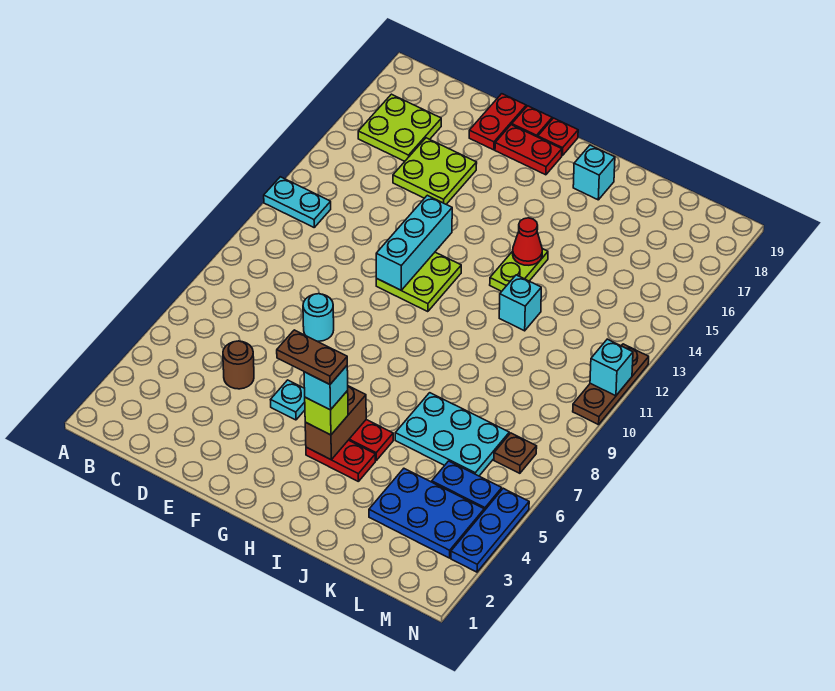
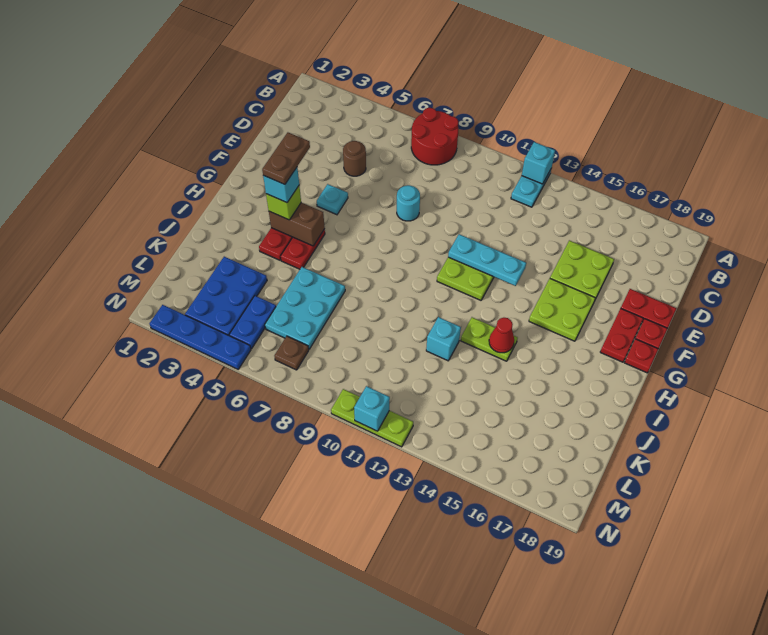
none -> red 2x2 round brick [411,108,459,165]
lime 2x2 plate [358,94,441,161] -> lime 2x2 plate moved to [529,279,595,341]
cyan 1x3 brick [376,195,452,290] -> cyan 1x3 plate [448,234,526,286]
cyan 1x1 brick [573,145,615,200] -> cyan 1x1 brick moved to [522,142,555,184]
blue 1x3 plate [451,488,529,572] -> blue 1x4 plate [150,305,251,369]
brown 1x3 plate [573,344,649,425] -> lime 1x3 plate [331,389,413,447]

